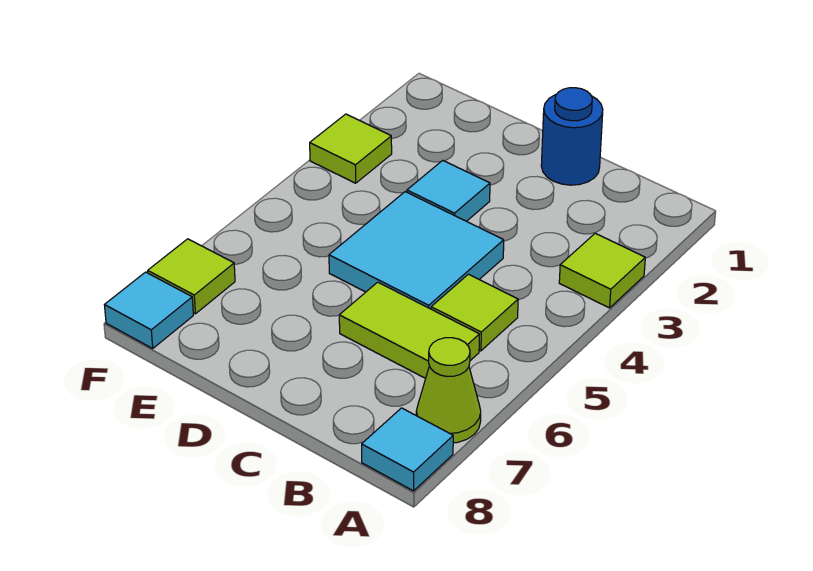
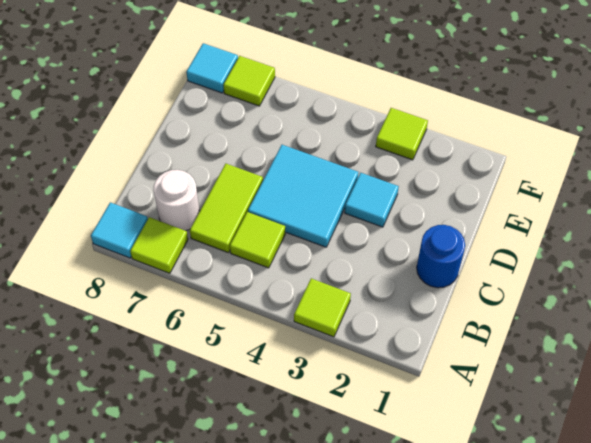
lime 1x1 cone [416,338,481,443] -> lime 1x1 tile [130,217,188,273]
none -> white 1x1 round brick [154,170,200,231]

